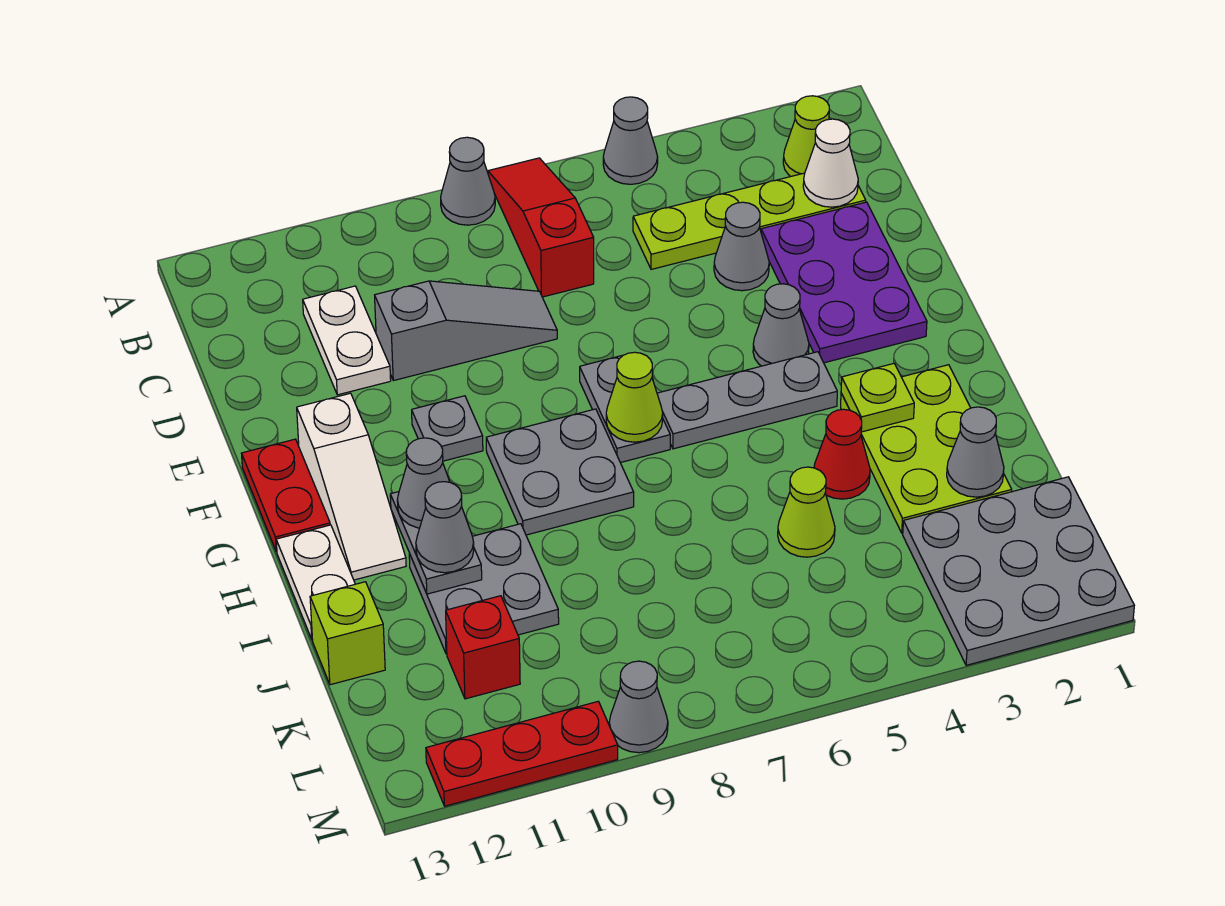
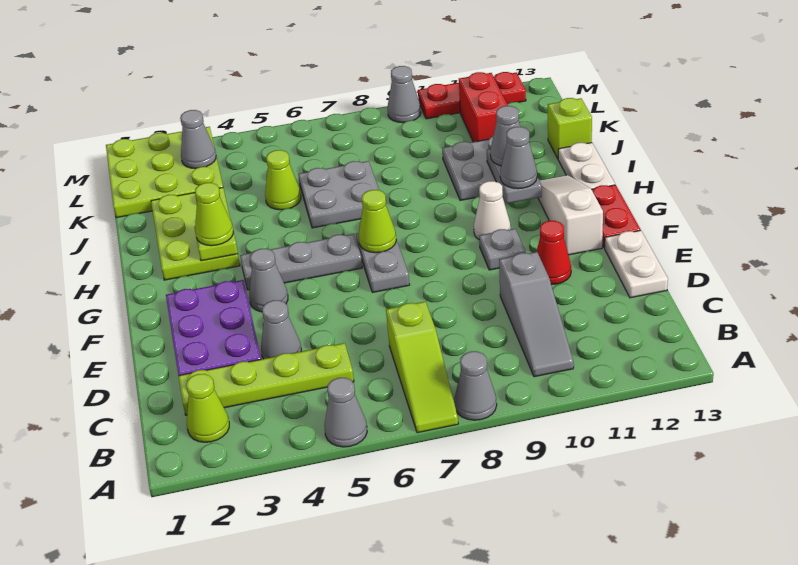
red 1x3 slope [488,158,594,297] -> lime 1x3 slope [386,302,458,433]
white 1x1 cone [803,119,858,207] -> white 1x1 cone moved to [474,181,511,239]
white 1x2 plate [303,286,391,395] -> white 1x2 plate moved to [605,230,668,298]
grey 1x3 slope [375,281,557,381] -> grey 1x3 slope turned to [499,252,574,377]
grey 2x2 plate [486,409,634,535] -> grey 2x2 plate moved to [298,161,379,228]
none -> lime 1x1 cone [195,183,233,246]
red 1x1 cone [814,409,870,499] -> red 1x1 cone moved to [536,221,571,285]
grey 1x1 cone [947,407,1004,497] -> grey 1x1 cone moved to [180,110,216,169]
grey 3x3 plate [903,477,1134,665] -> lime 3x3 plate [106,127,223,218]
red 1x1 brick [446,596,520,699] -> red 1x2 brick [459,72,508,142]

